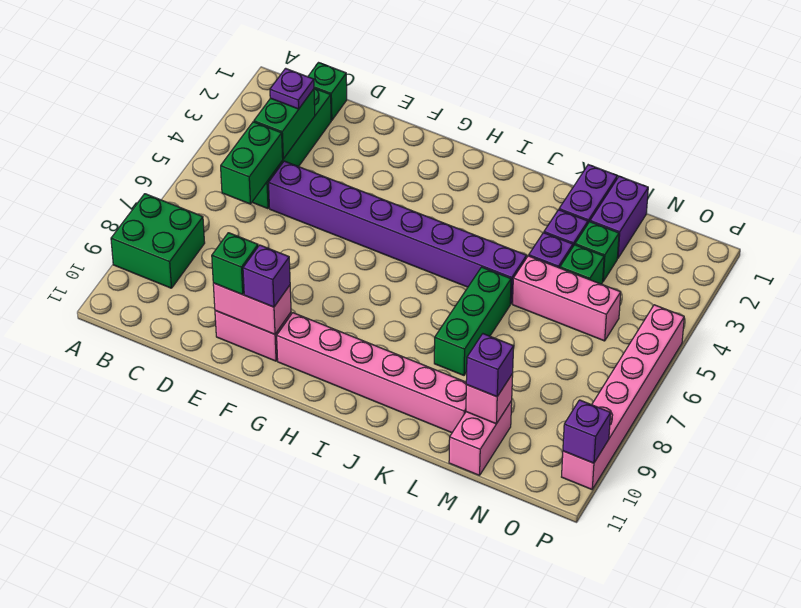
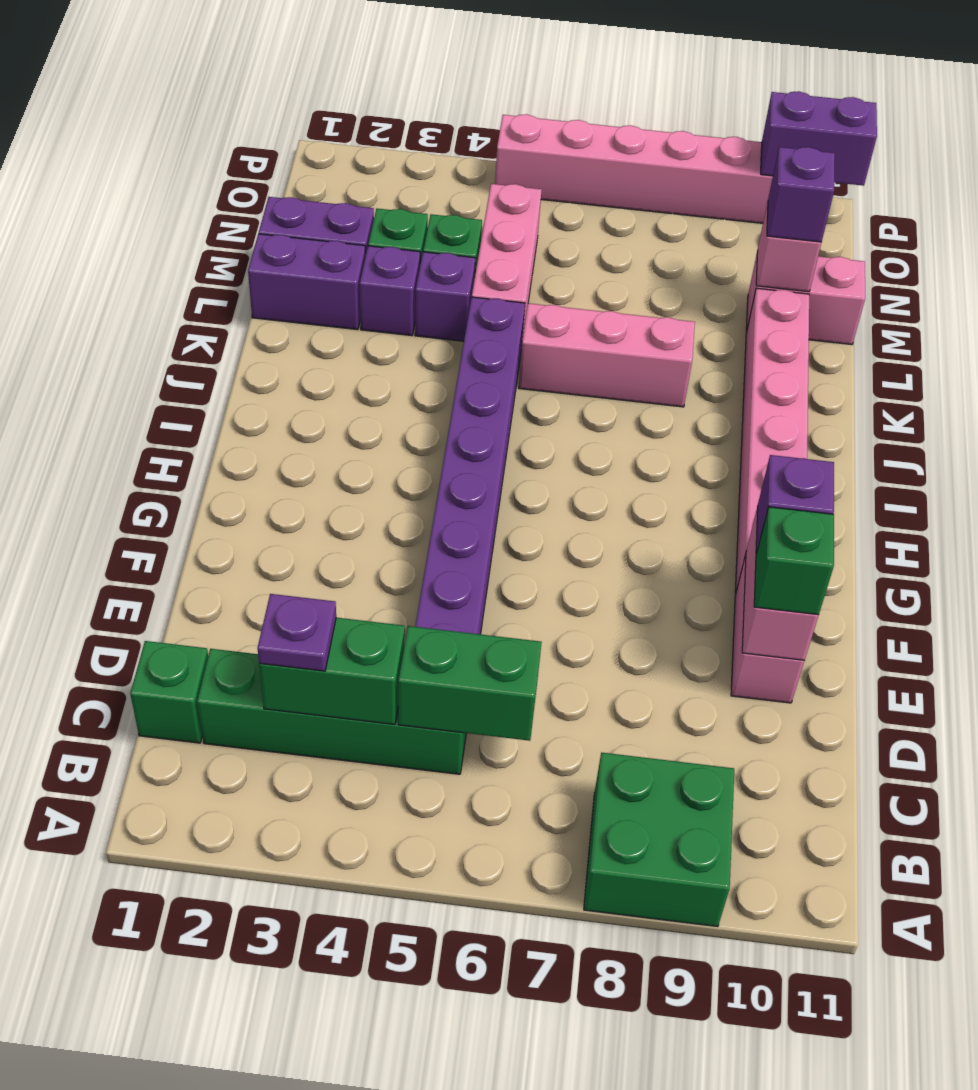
green 1x3 brick [434,267,511,375] -> pink 1x3 brick [519,303,695,407]
purple 1x1 brick [563,400,611,463] -> purple 1x2 brick [761,91,877,186]

